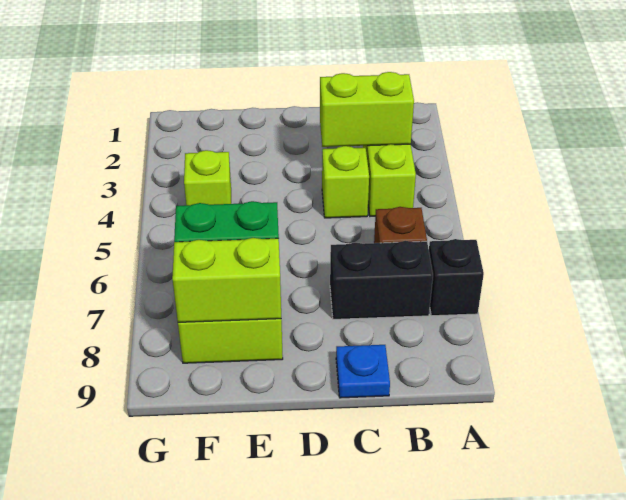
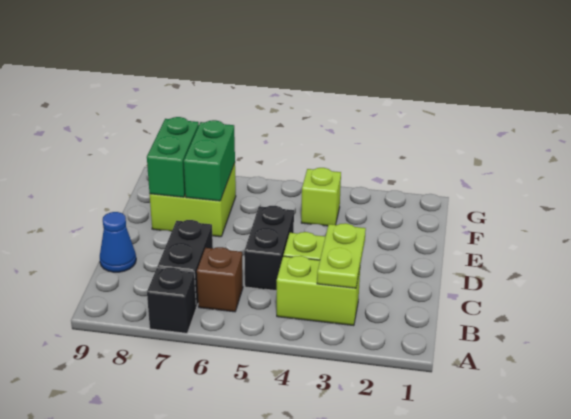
lime 1x2 brick [320,72,414,147] -> lime 1x2 plate [317,223,366,288]
none -> black 1x2 brick [244,206,294,291]
blue 1x1 plate [336,345,390,398] -> blue 1x1 cone [100,212,136,272]
lime 1x2 brick [172,238,281,322] -> green 1x2 brick [147,117,199,197]

